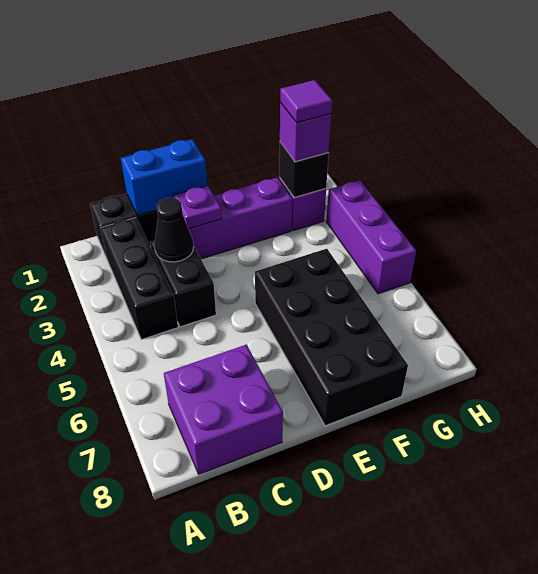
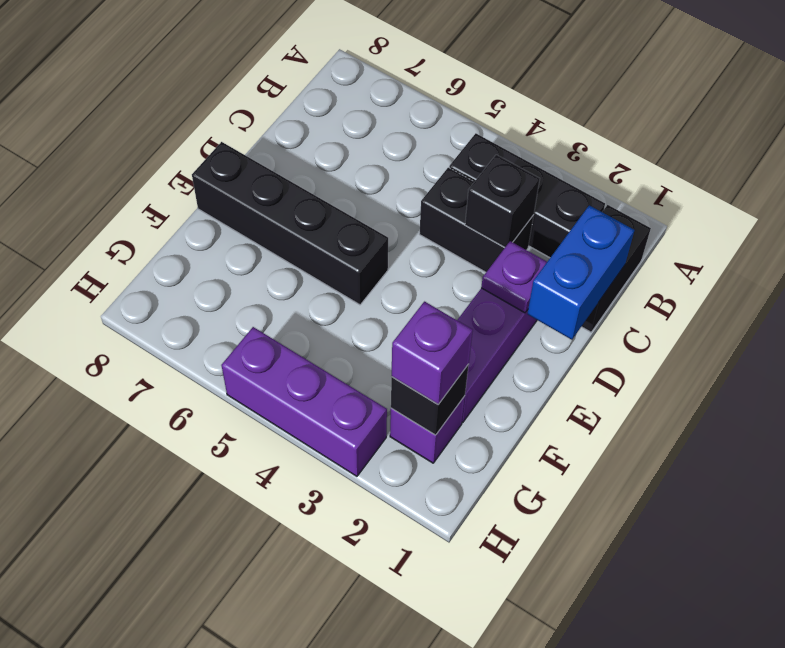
purple 2x2 brick [164,345,283,474] -> none
black 1x1 cone [154,198,193,262] -> black 1x1 brick [465,155,540,248]
black 2x4 brick [255,249,408,426] -> black 1x4 brick [192,142,388,305]
purple 1x1 tile [280,80,332,123] -> none

